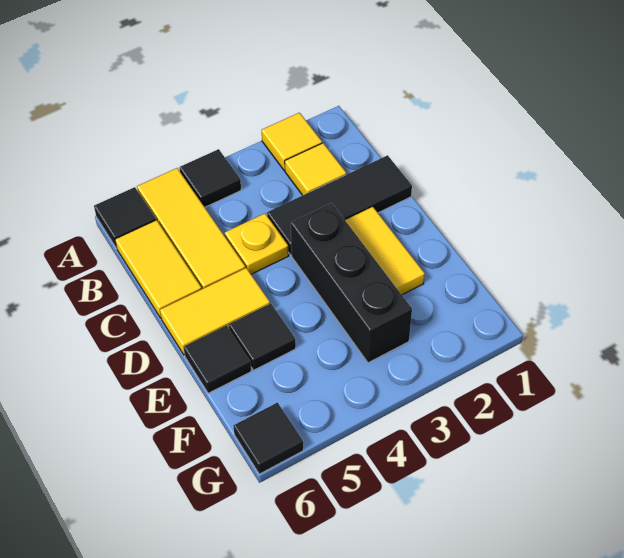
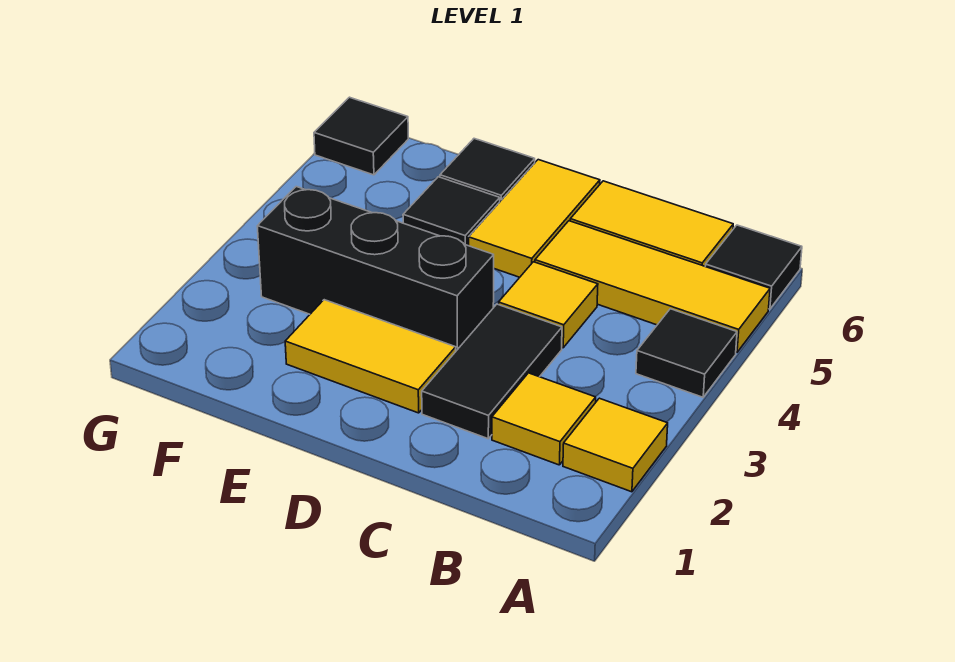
black 1x3 tile [267,155,412,255] -> black 1x2 tile [422,304,562,439]
yellow 1x1 plate [225,213,289,274] -> yellow 1x1 tile [499,262,598,348]

